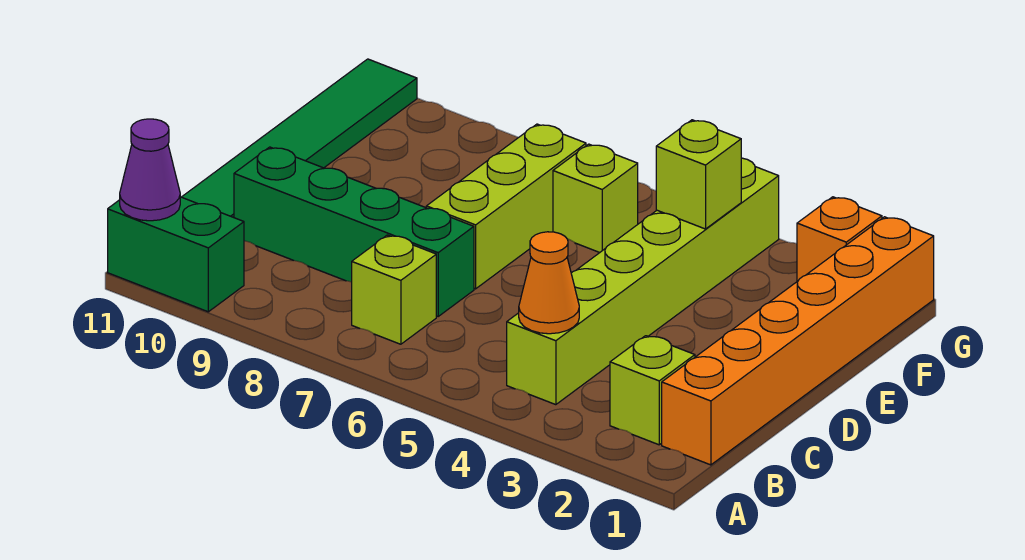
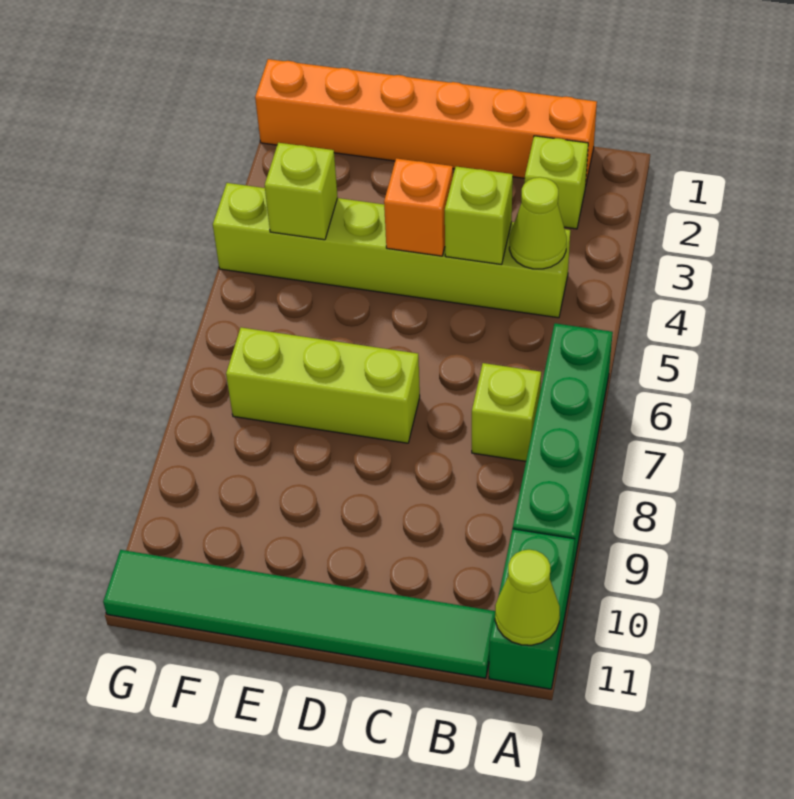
purple 1x1 cone [120,119,180,221] -> lime 1x1 cone [495,550,560,645]
orange 1x1 cone [519,232,579,334] -> lime 1x1 cone [509,177,567,269]
green 1x4 brick [234,147,474,316] -> green 1x4 brick moved to [513,323,613,574]
lime 1x1 brick [553,144,638,253] -> lime 1x1 brick moved to [445,167,513,265]
orange 1x1 brick [797,197,882,281] -> orange 1x1 brick moved to [384,158,453,256]

